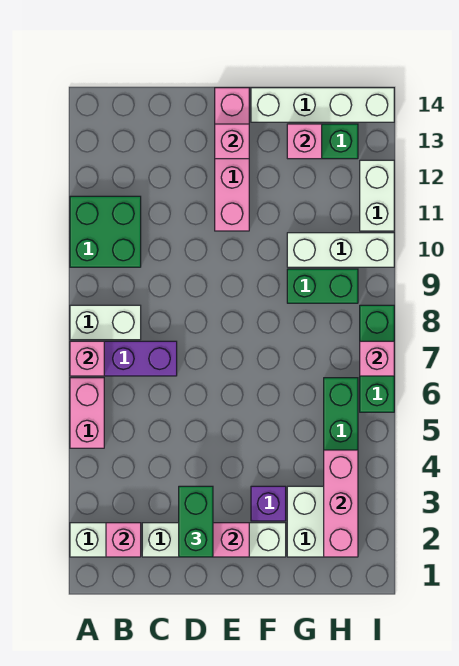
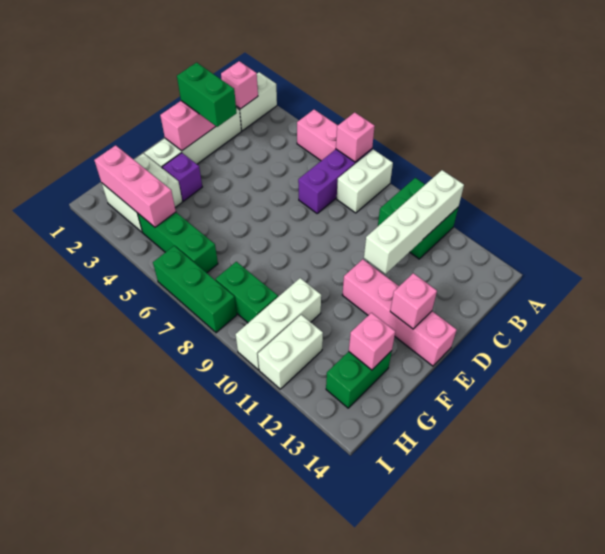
white 1x4 brick [251,88,394,122] -> white 1x4 brick moved to [364,170,464,274]
green 1x2 brick [287,269,358,303] -> green 1x2 brick turned to [216,262,278,323]
pink 1x1 brick [360,341,394,376] -> none
white 1x2 brick [360,160,394,231] -> white 1x2 brick turned to [258,315,323,389]

